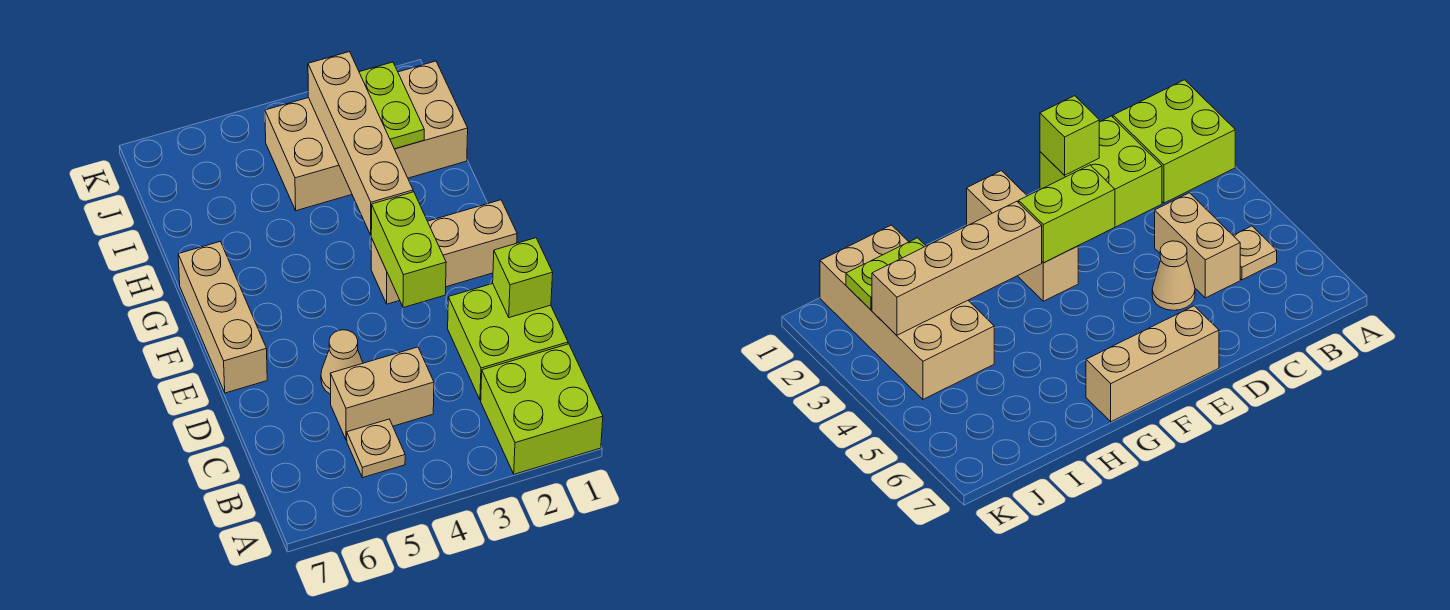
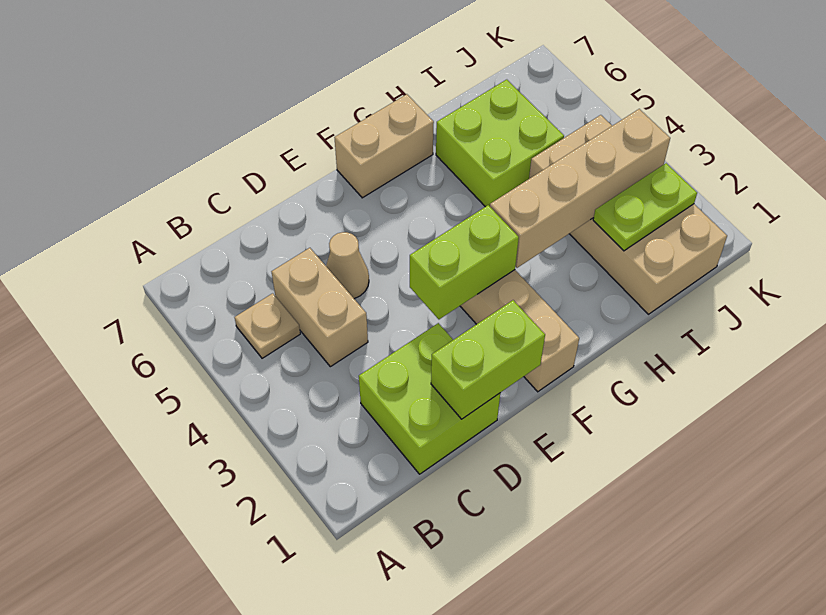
lime 2x2 brick [481,344,603,474] -> lime 2x2 brick moved to [436,80,564,207]
lime 1x1 brick [493,238,553,318] -> lime 1x2 brick [431,300,545,419]
tan 1x3 brick [178,242,267,393] -> tan 1x2 brick [334,94,434,198]

